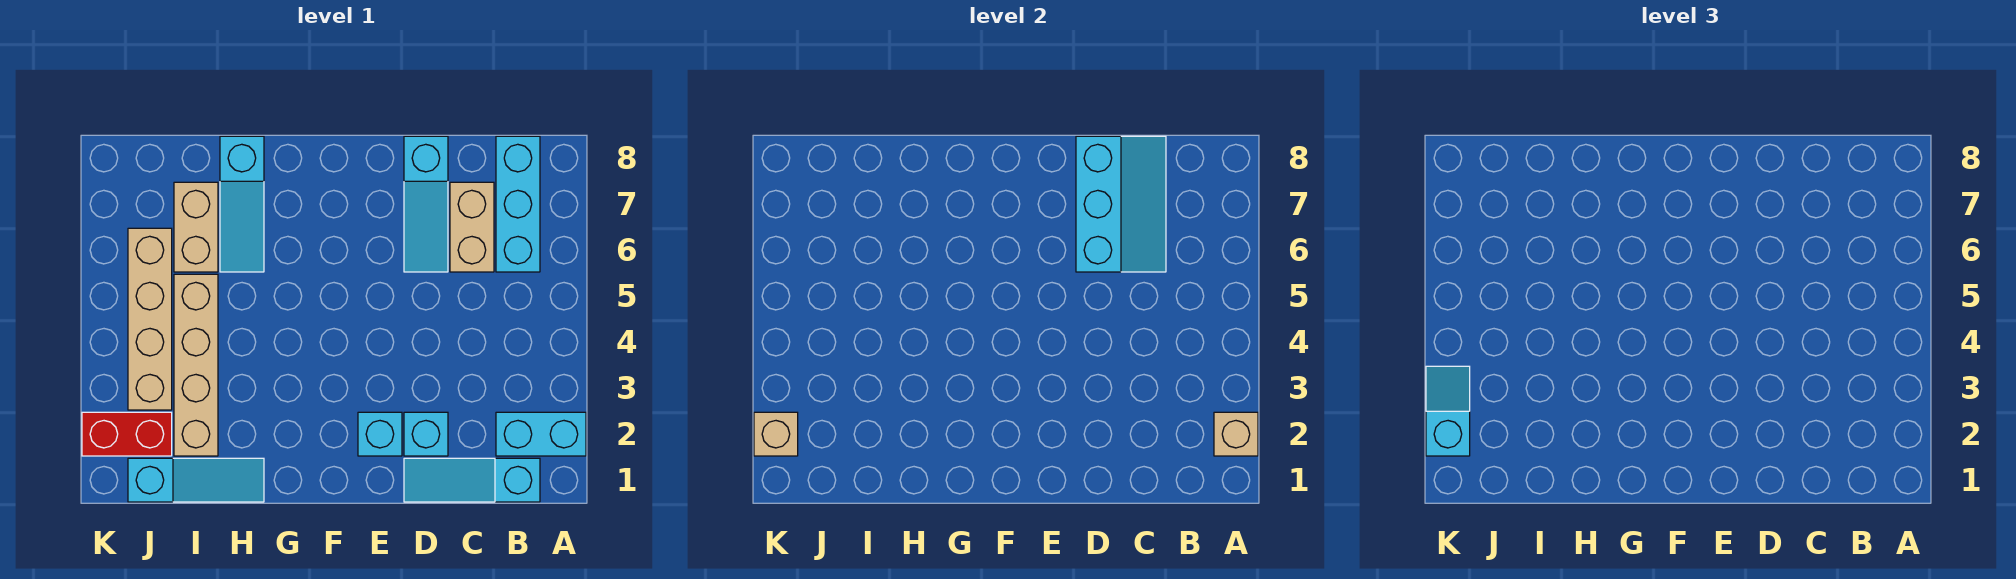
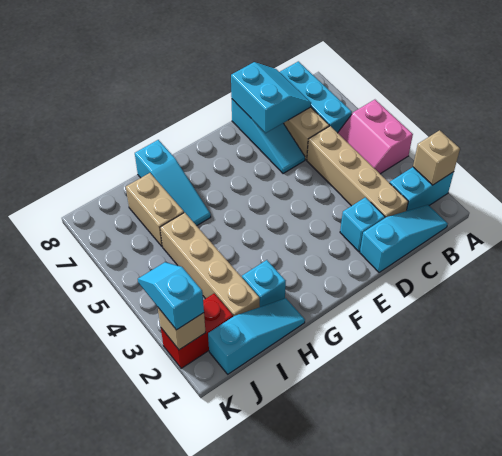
none -> pink 2x2 slope [338,100,413,174]
cyan 1x3 slope [404,458,540,502] -> cyan 1x3 slope turned to [360,205,448,273]
cyan 2x3 slope [1076,136,1166,272] -> cyan 2x2 slope [231,62,311,133]
cyan 1x1 brick [358,412,402,456] -> cyan 1x1 brick moved to [242,260,286,307]
tan 1x4 brick [128,228,172,410] -> tan 1x4 brick moved to [307,126,408,218]

